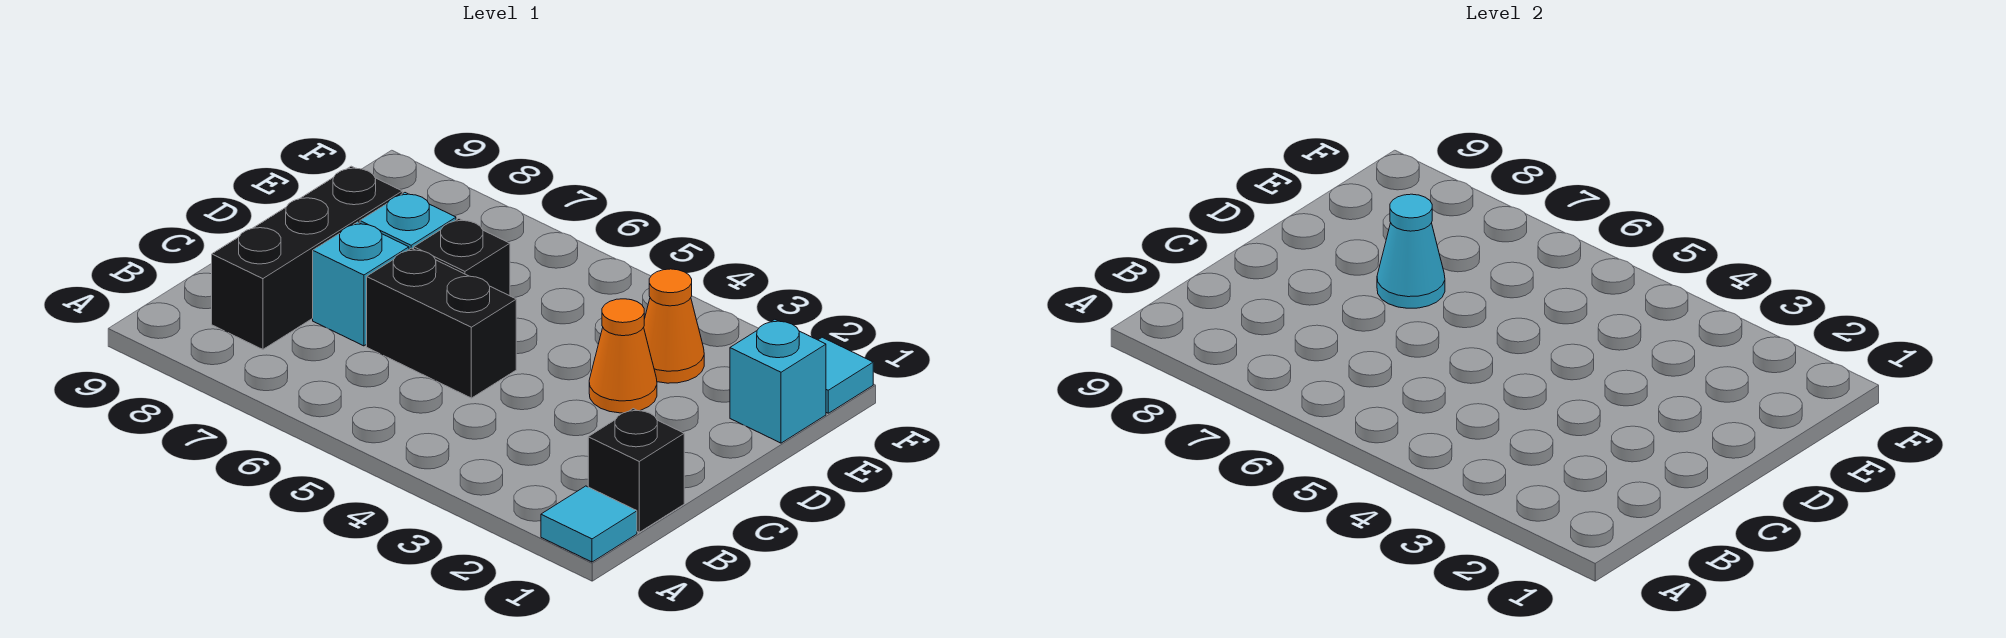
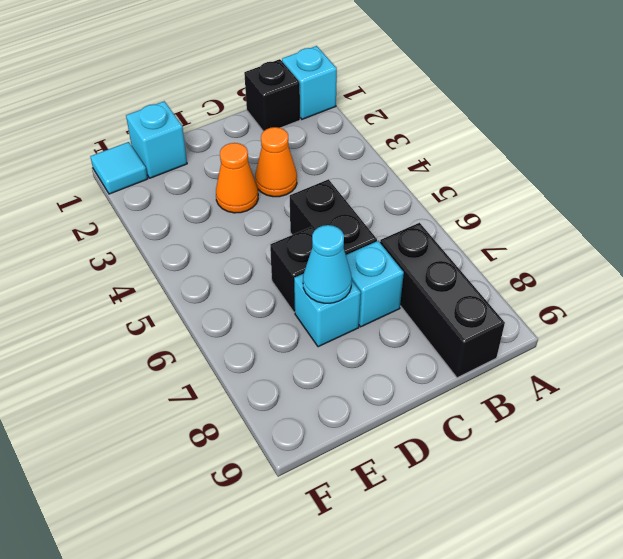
cyan 1x1 tile [541,486,637,562] -> cyan 1x1 brick [282,46,337,119]
black 1x3 brick [212,166,402,349] -> black 1x3 brick turned to [380,223,505,378]
orange 1x1 cone [644,269,704,383] -> orange 1x1 cone moved to [255,127,297,197]

